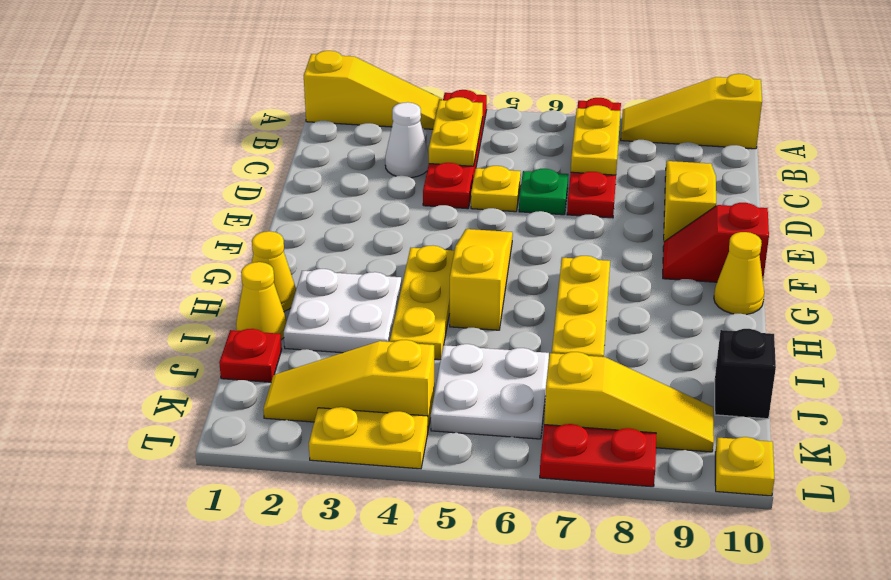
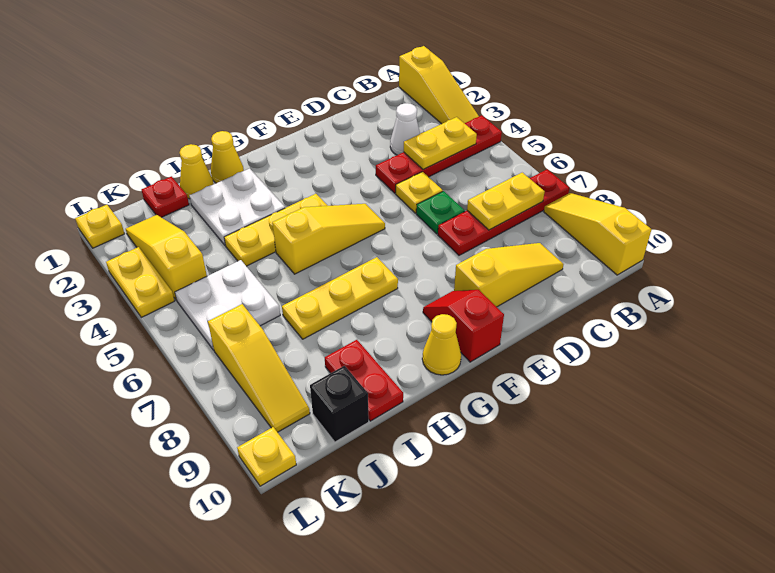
none -> yellow 1x1 plate [75,205,124,248]
red 1x2 plate [540,424,656,487] -> red 1x2 plate moved to [325,340,403,421]

